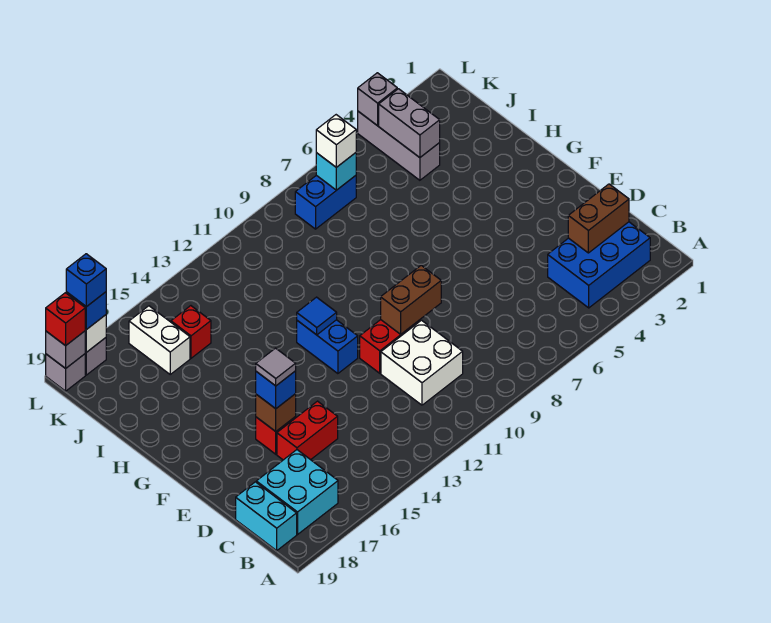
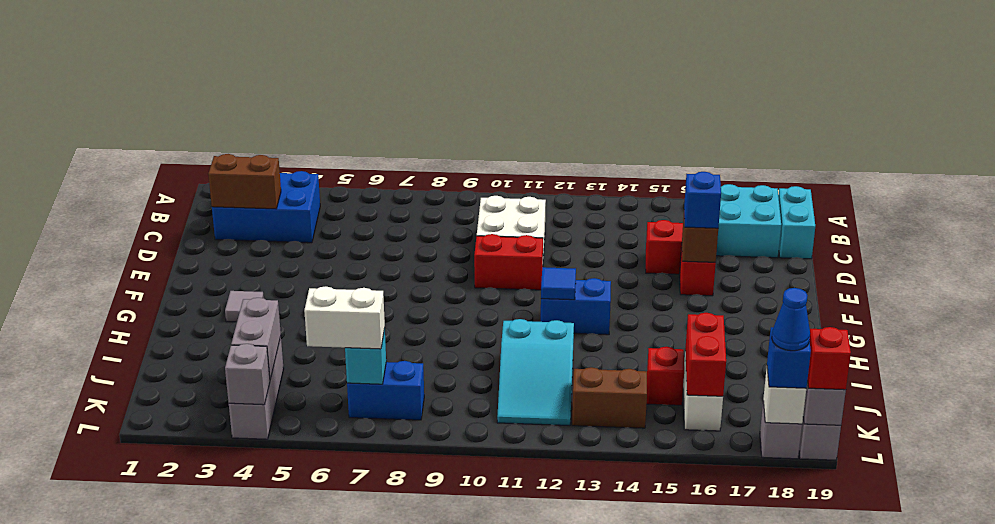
brown 1x2 brick [381,265,441,334] -> brown 1x2 brick moved to [572,367,647,428]
grey 1x1 tile [256,348,296,386] -> grey 1x1 tile moved to [225,291,264,322]
blue 1x2 brick [297,320,358,374] -> blue 1x2 brick turned to [541,278,611,335]
none -> cyan 2x3 slope [497,319,574,426]
none -> red 1x2 brick [685,313,726,396]
white 1x1 brick [316,115,356,167] -> white 1x2 brick [304,286,385,349]
blue 1x1 brick [66,254,106,307] -> blue 1x1 cone [772,288,810,351]

